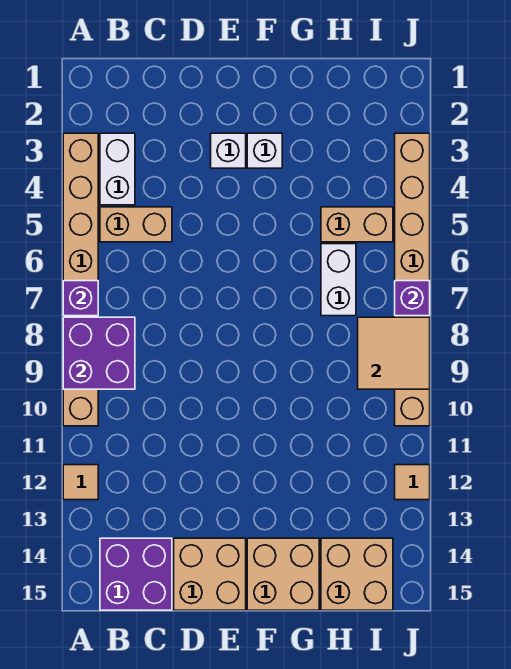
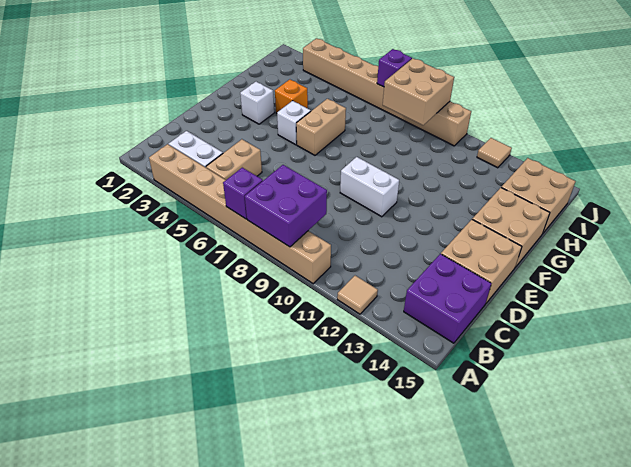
white 1x1 brick [211,133,246,168] -> white 1x1 brick moved to [277,101,311,145]
none -> orange 1x1 brick [275,80,308,113]
tan 1x2 brick [321,207,393,242] -> tan 1x2 brick moved to [296,99,346,155]
white 1x2 brick [321,244,356,316] -> white 1x2 brick moved to [340,157,399,217]
tan 2x2 tile [358,317,430,389] -> tan 2x2 brick [383,58,454,125]

